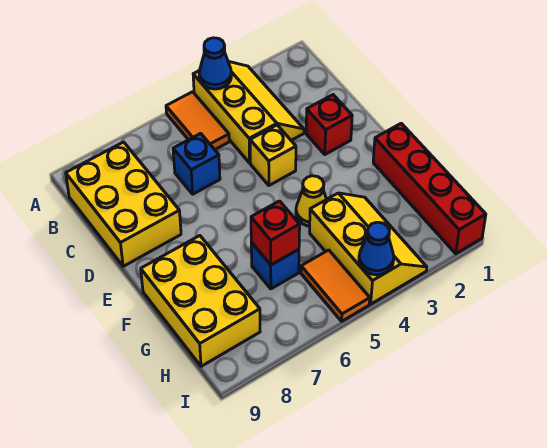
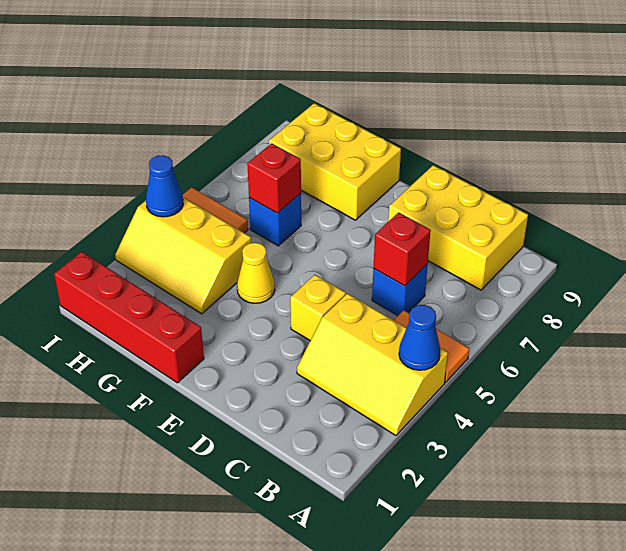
red 1x1 brick [306,95,352,154] -> red 1x1 brick moved to [374,212,431,286]

